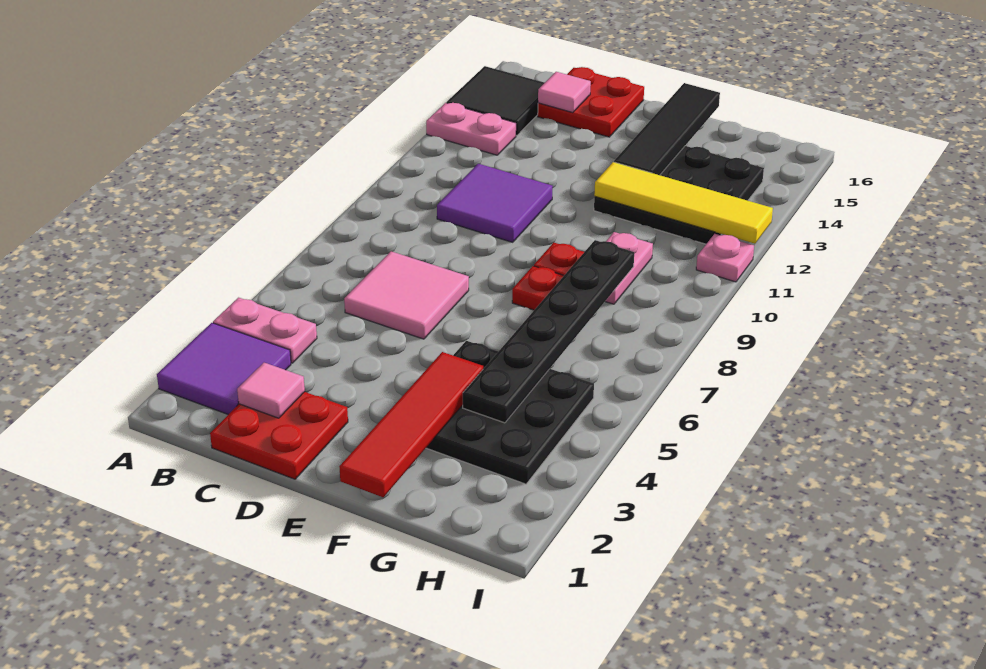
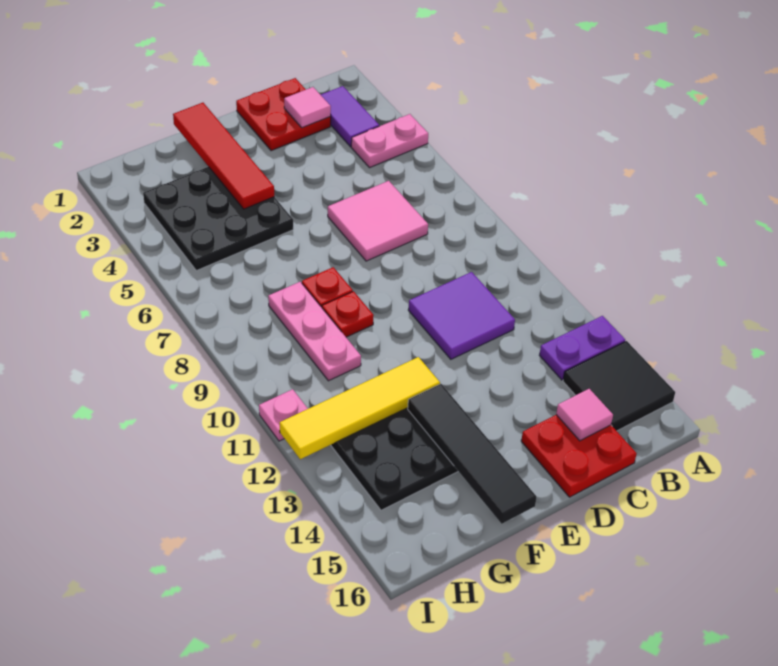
purple 2x2 tile [157,323,291,414] -> purple 1x2 tile [321,86,379,147]
pink 1x2 plate [426,103,516,155] -> purple 1x2 plate [539,316,625,380]
black 1x6 plate [463,240,634,423] -> none
pink 1x2 plate [605,232,653,304] -> pink 1x3 plate [268,282,361,381]

